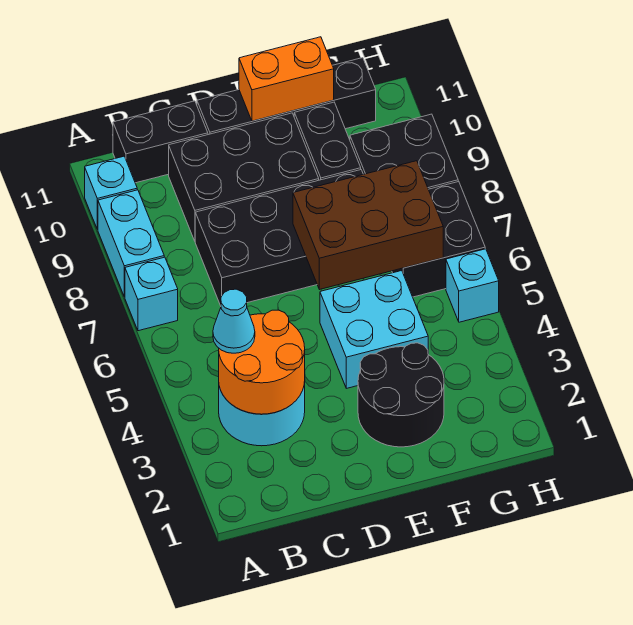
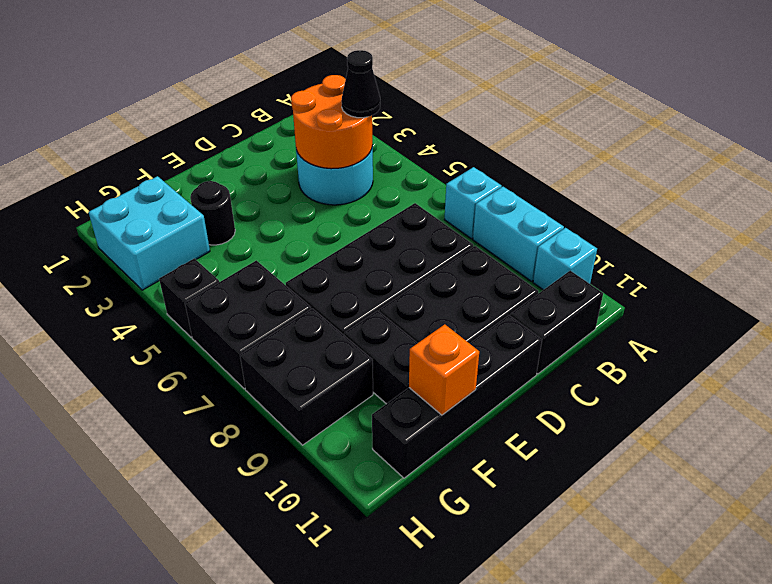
cyan 1x1 cone [213,289,255,353] -> black 1x1 cone [341,50,380,118]
black 2x2 round brick [358,343,444,447] -> black 1x1 round brick [190,181,235,245]
cyan 2x2 brick [320,271,428,388] -> cyan 2x2 brick moved to [89,176,210,290]
brown 2x3 brick [293,161,443,290] -> none
orange 1x2 brick [239,37,334,121] -> orange 1x1 brick [409,324,479,415]
cyan 1x1 brick [446,249,499,322] -> black 1x1 brick [159,258,219,337]

